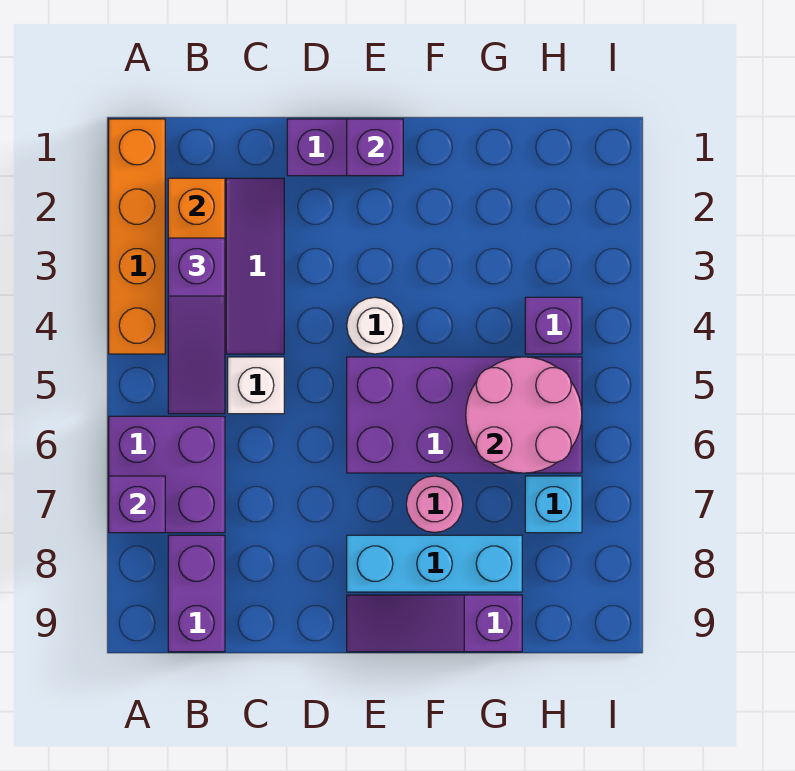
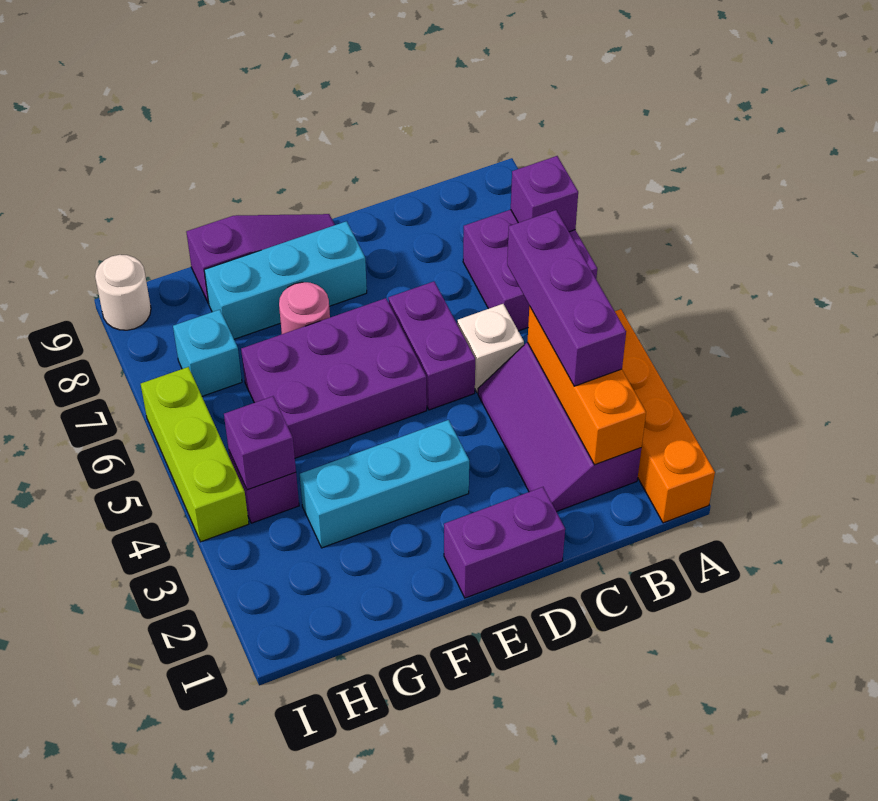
purple 1x3 slope [168,238,225,414] -> purple 1x3 brick [507,210,626,386]
purple 1x2 brick [168,535,225,652] -> purple 1x2 brick moved to [388,281,475,410]
purple 1x1 brick [347,119,403,176] -> purple 1x1 brick moved to [224,396,296,490]
none -> cyan 1x3 brick [300,420,469,548]
white 1x1 round brick [347,297,403,354] -> white 1x1 round brick moved to [95,255,151,330]
purple 2x4 brick [347,357,582,473] -> purple 2x3 brick [241,298,427,458]
pink 2x2 round brick [466,357,582,473] -> none
none -> lime 1x3 brick [141,367,249,542]

